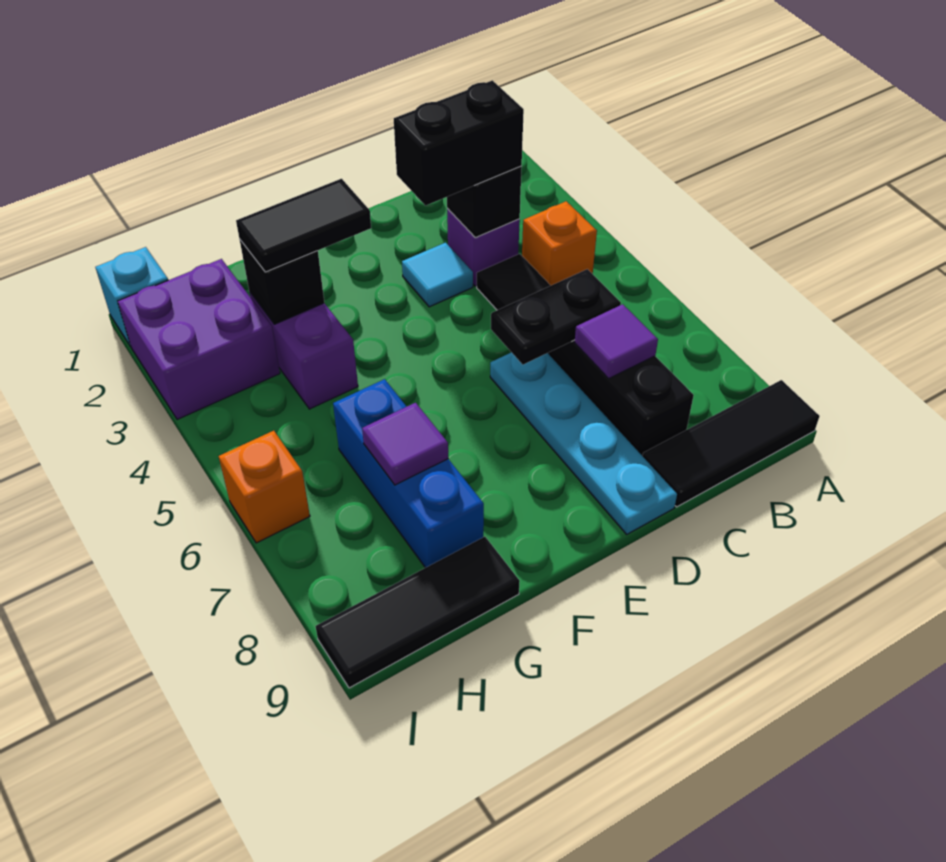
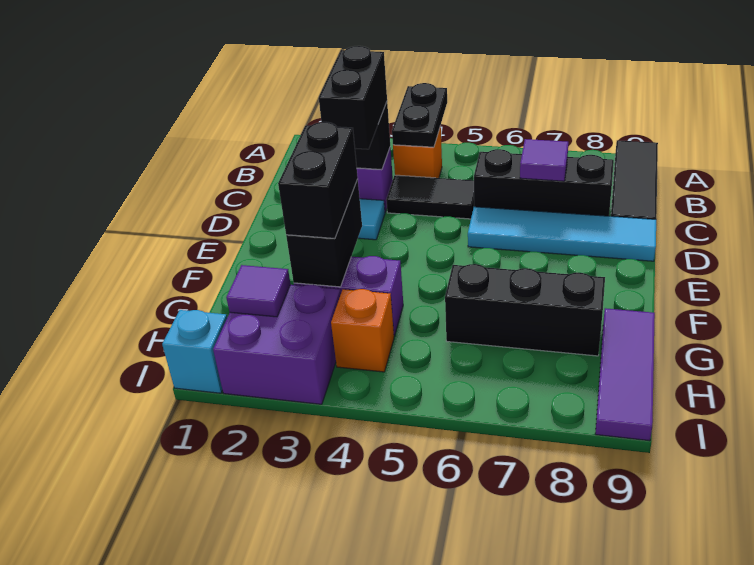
black 1x2 plate [491,269,621,365] -> black 1x2 plate moved to [392,83,447,147]
cyan 1x4 plate [490,352,677,534] -> cyan 1x4 tile [468,207,656,261]
black 1x2 tile [236,179,371,272] -> black 1x2 brick [278,122,358,238]
black 1x1 brick [240,240,324,324] -> black 1x2 brick [286,180,362,287]
blue 1x3 brick [333,379,484,568] -> black 1x3 brick [445,264,605,356]
purple 1x1 tile [362,403,448,485] -> purple 1x1 tile moved to [226,265,291,317]
black 1x3 tile [316,537,520,688] -> purple 1x3 tile [595,308,655,441]
orange 1x1 brick [219,431,310,543] -> orange 1x1 brick moved to [331,289,394,372]

